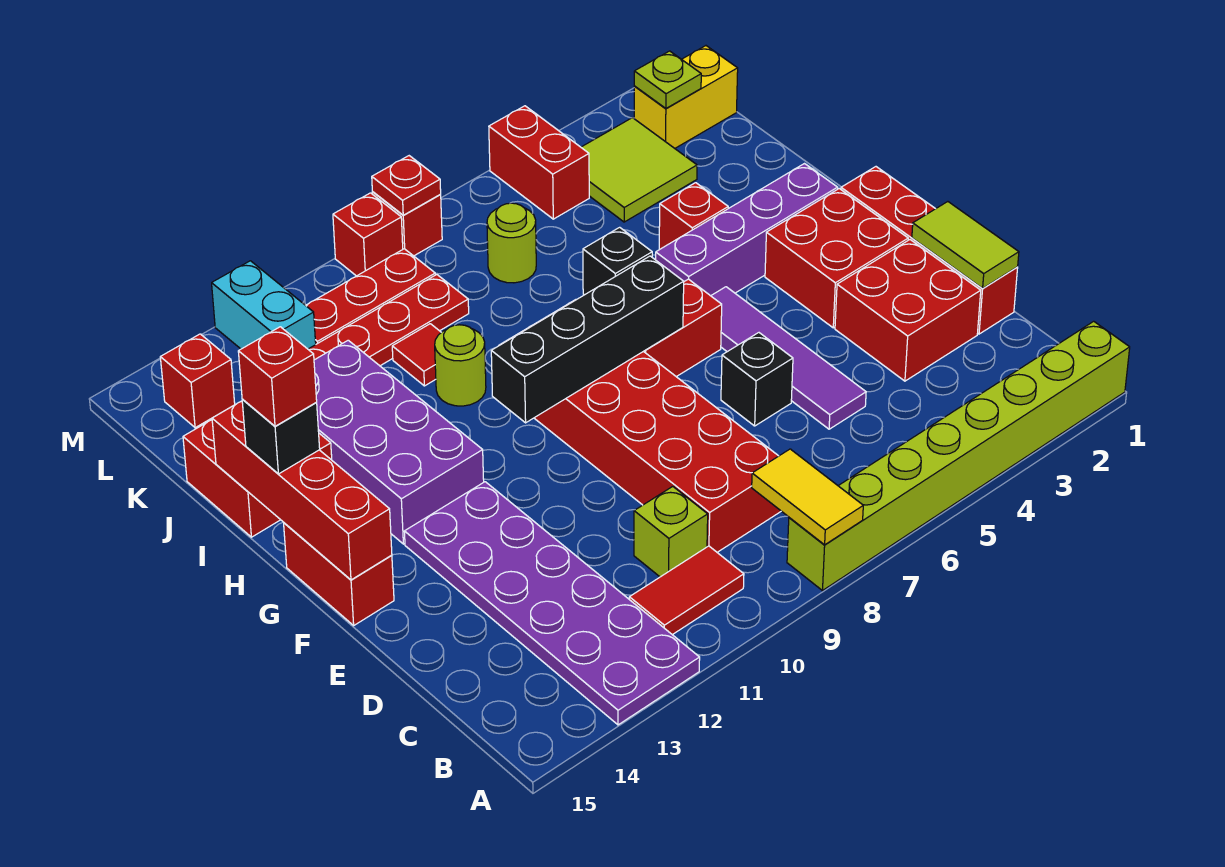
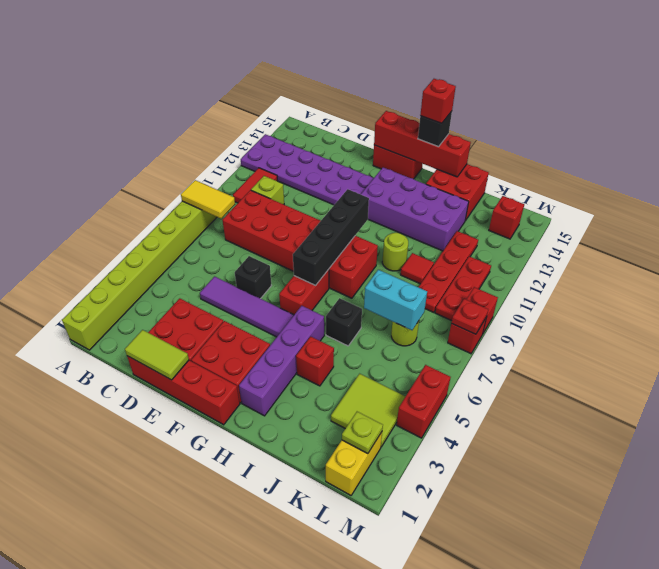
red 1x2 brick [489,106,589,219] -> red 1x2 brick turned to [397,365,451,438]
cyan 1x2 brick [212,261,316,349] -> cyan 1x2 brick moved to [364,270,427,330]

